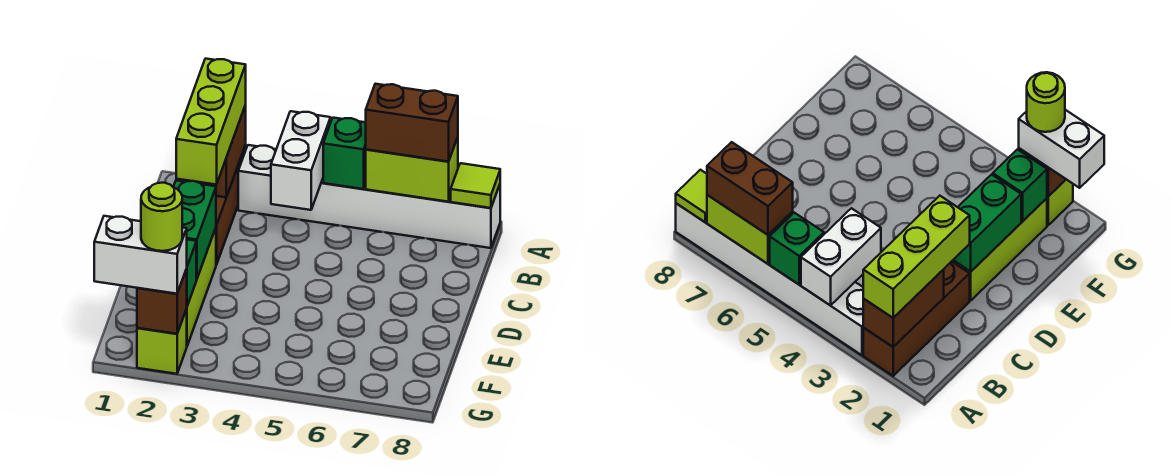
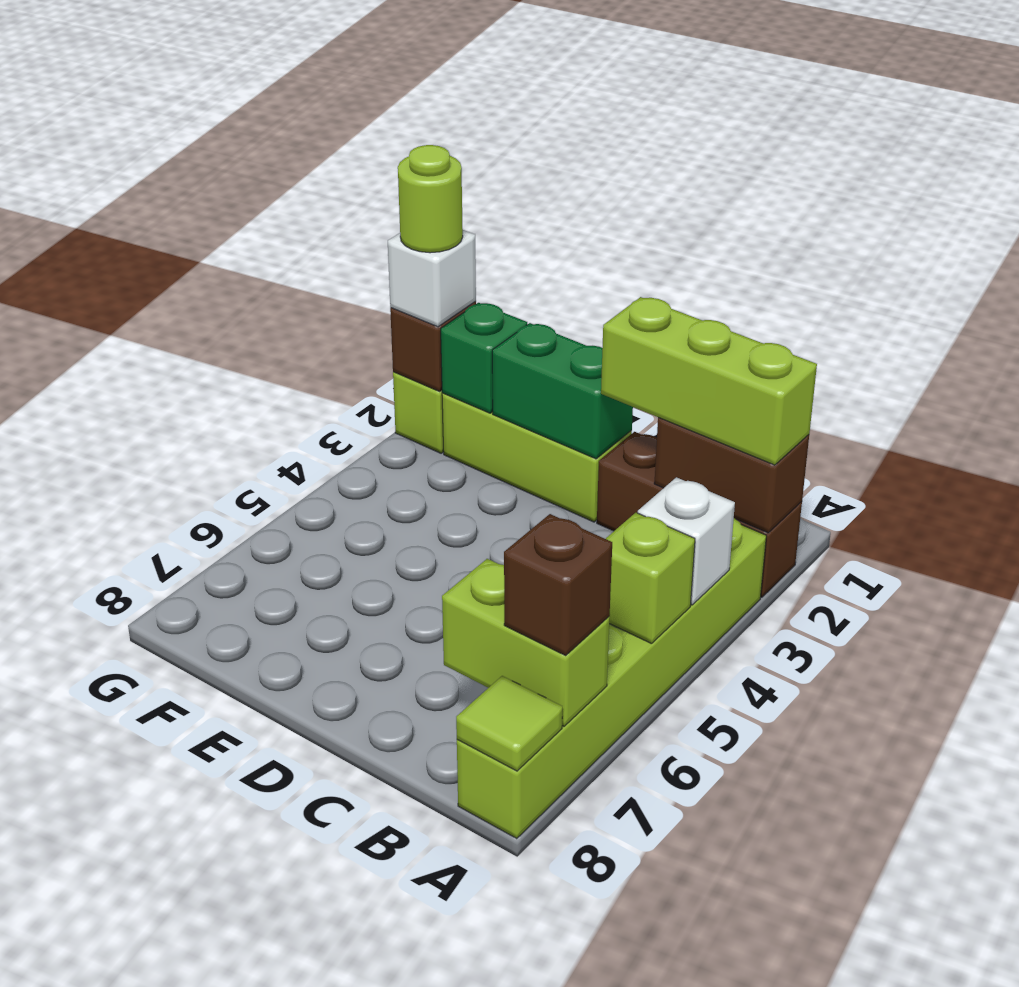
white 1x6 brick [238,145,500,248] -> lime 1x6 brick [457,518,766,839]
white 1x2 brick [271,111,331,210] -> white 1x1 brick [638,477,735,605]
green 1x1 brick [323,118,366,189] -> lime 1x1 brick [606,513,695,644]
lime 1x2 brick [366,137,458,202] -> lime 1x2 brick turned to [442,559,609,726]
brown 1x2 brick [366,84,458,162] -> brown 1x1 brick [504,514,612,655]
white 1x2 brick [94,216,187,294] -> white 1x1 brick [388,230,476,327]

